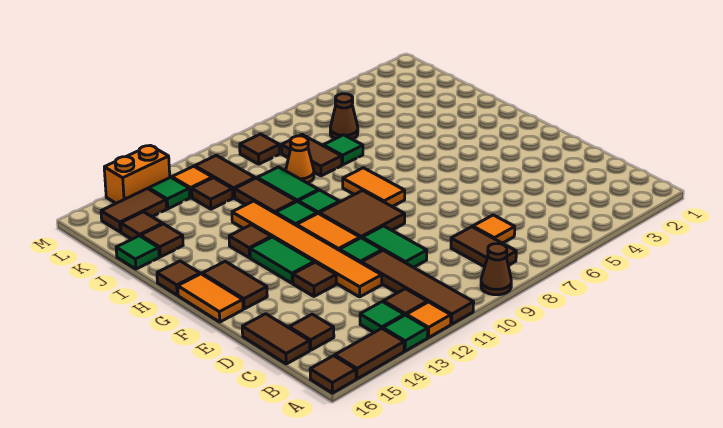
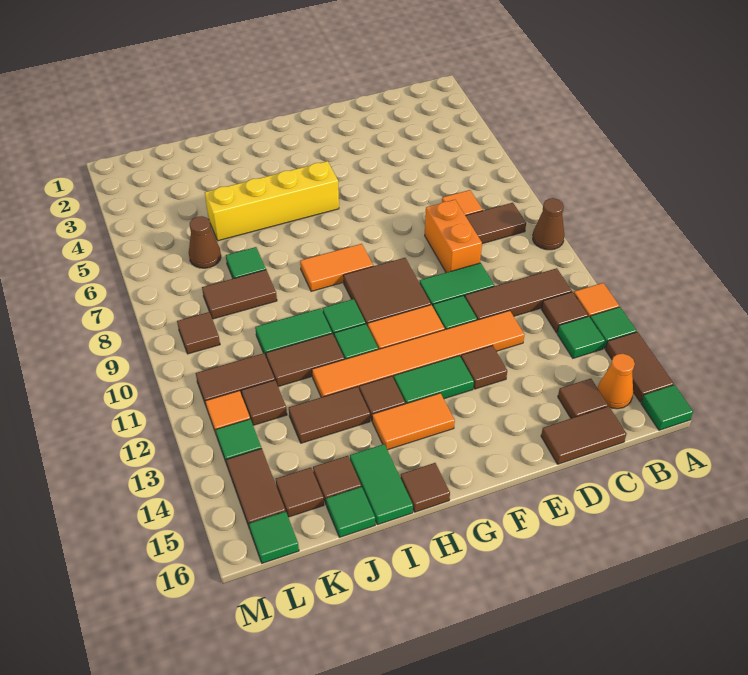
brown 1x4 tile [361,250,474,324] -> brown 1x3 tile [465,268,572,320]
brown 1x1 tile [310,356,356,393] -> green 1x1 tile [641,385,693,430]
brown 1x2 tile [202,261,267,309] -> brown 1x2 tile moved to [289,387,370,443]
orange 1x2 tile [178,274,243,322] -> orange 1x2 tile moved to [372,393,455,450]
none -> yellow 1x4 brick [205,161,339,241]
none -> green 1x2 tile [350,444,413,525]
orange 1x1 cone [286,136,314,183] -> orange 1x1 cone moved to [598,354,635,409]
none -> green 1x1 tile [249,511,299,563]
orange 1x2 brick [104,146,170,203] -> orange 1x2 brick moved to [425,200,482,273]

